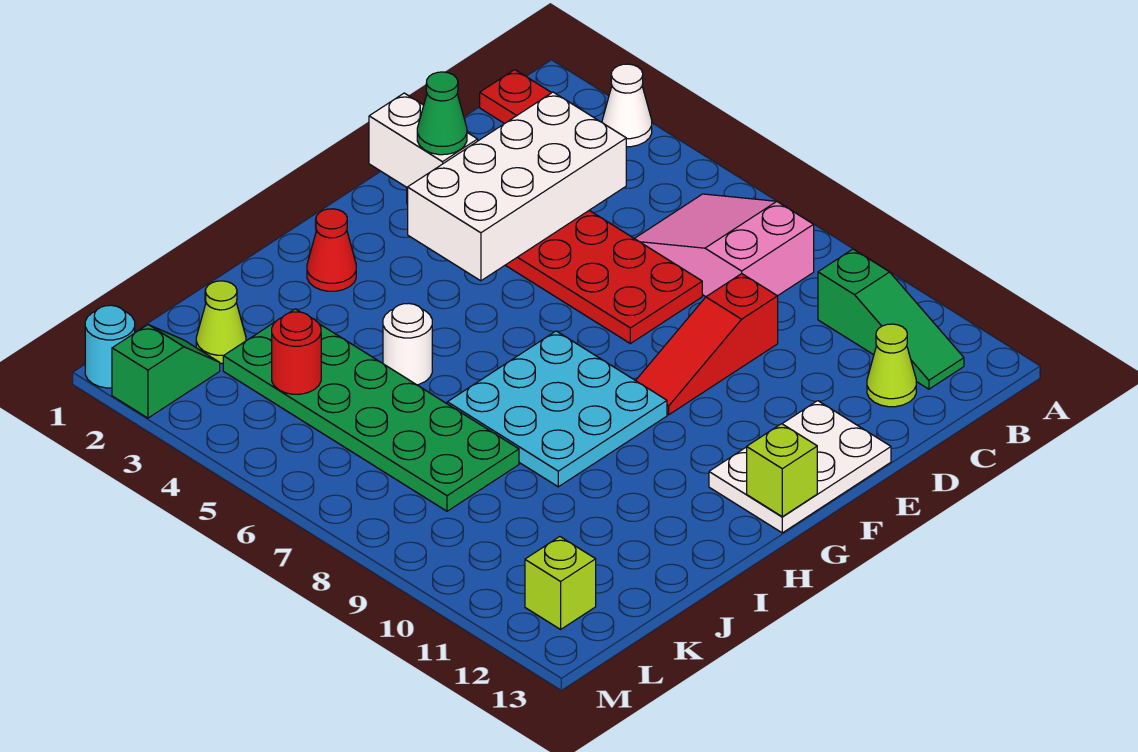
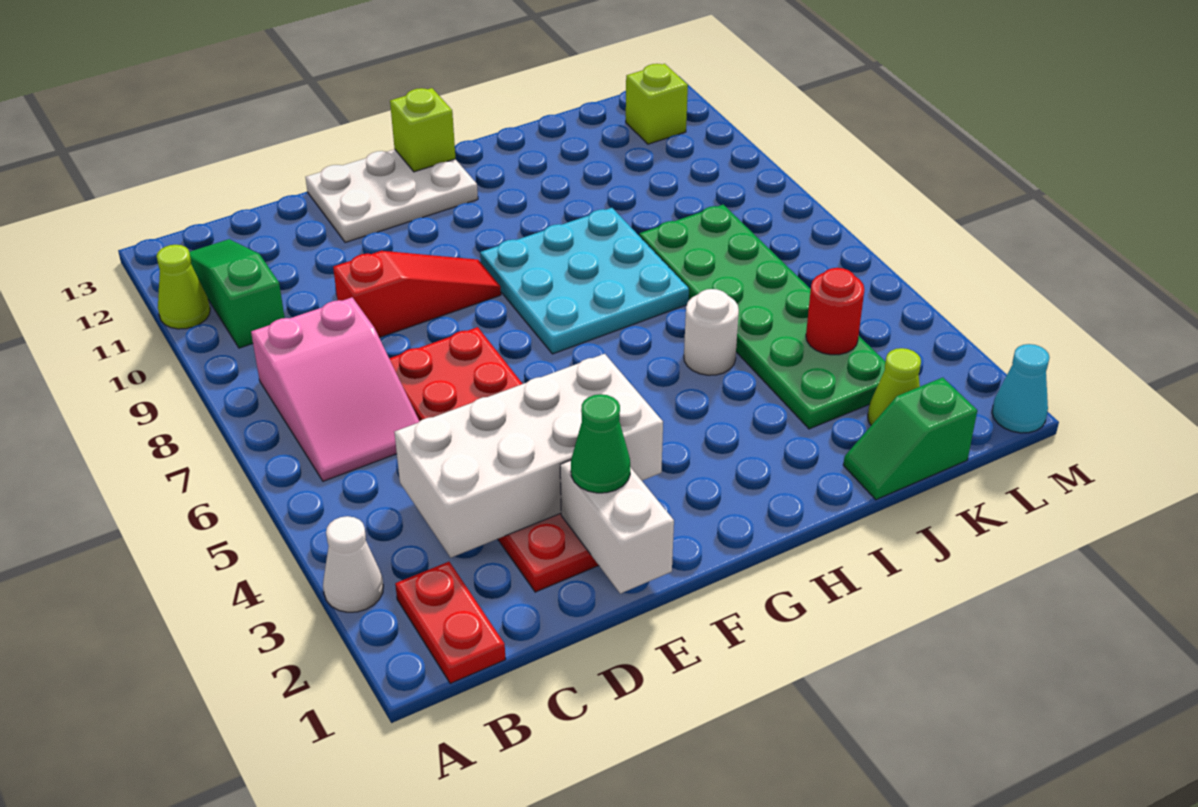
lime 1x1 cone [867,324,916,407] -> lime 1x1 cone moved to [157,245,210,329]
red 1x1 cone [307,209,356,291] -> none
green 1x2 slope [112,325,220,418] -> green 1x2 slope moved to [843,378,977,500]
cyan 1x1 round brick [85,305,135,388] -> cyan 1x1 cone [992,344,1050,433]

